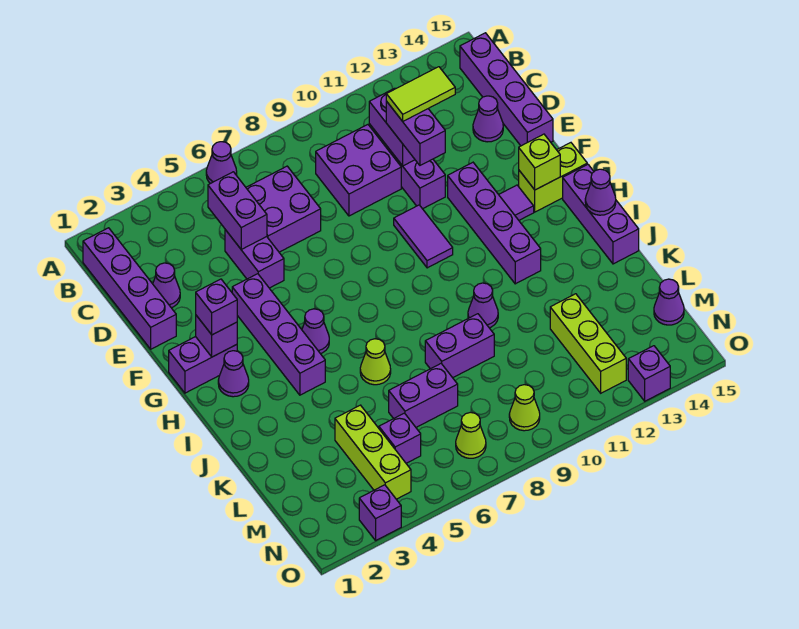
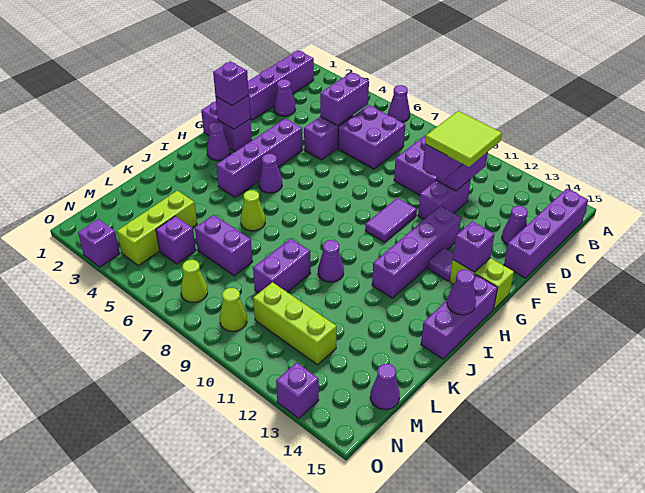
lime 1x2 tile [386,67,455,121] -> lime 2x2 tile [425,111,502,167]
lime 1x1 brick [519,134,560,190] -> purple 1x1 brick [453,221,495,272]
purple 1x2 brick [425,314,494,378] -> purple 1x2 brick turned to [253,239,311,293]
lime 1x3 brick [550,294,626,393] -> lime 1x3 brick turned to [253,282,337,365]

